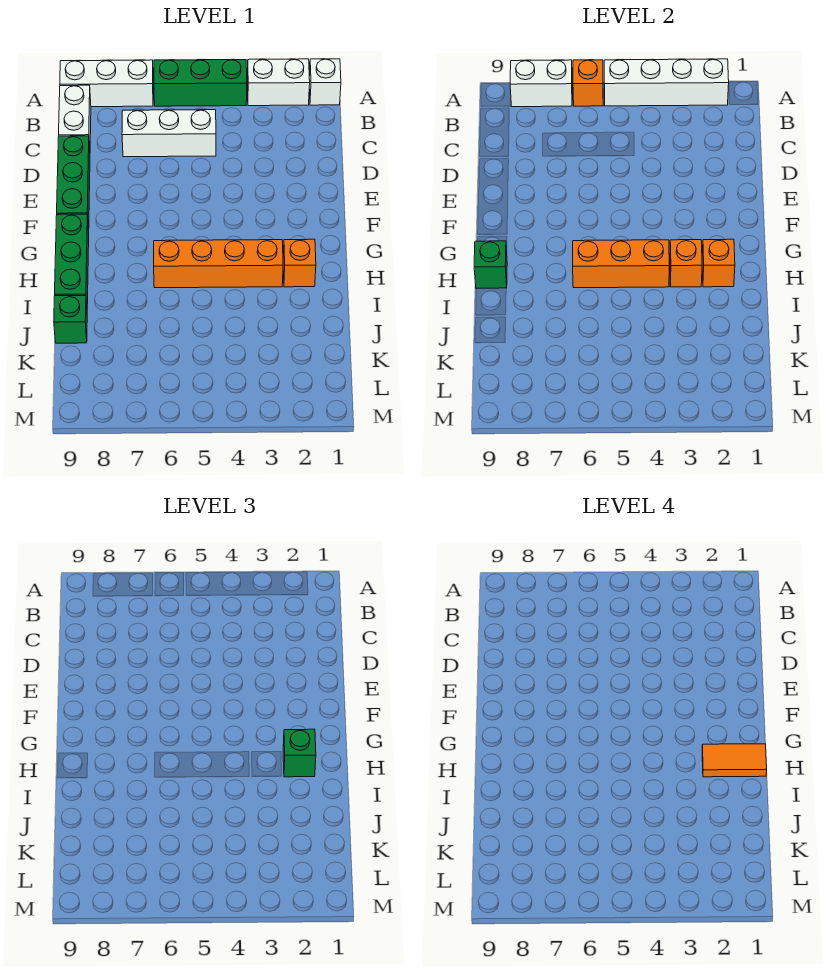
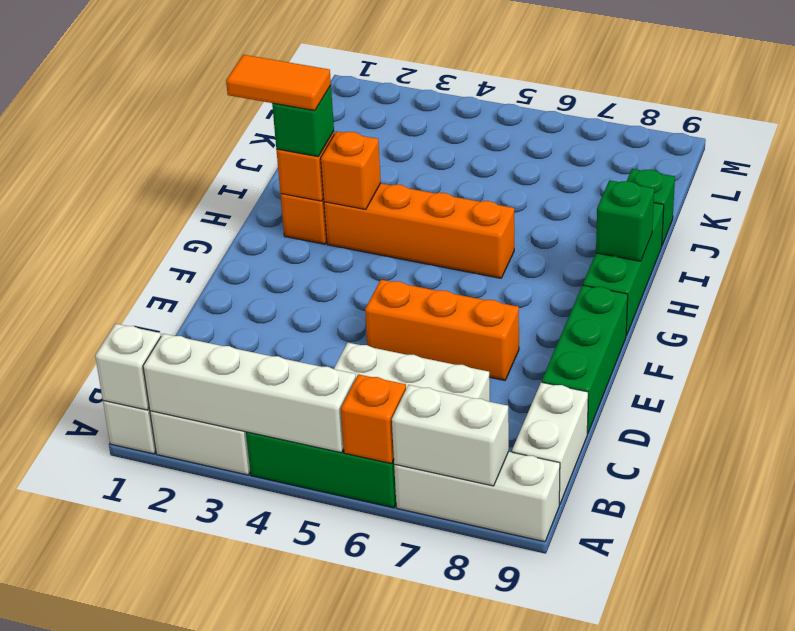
none -> white 1x1 brick [95,324,161,410]
orange 1x3 brick [573,240,669,288] -> orange 1x3 brick moved to [365,280,519,380]

